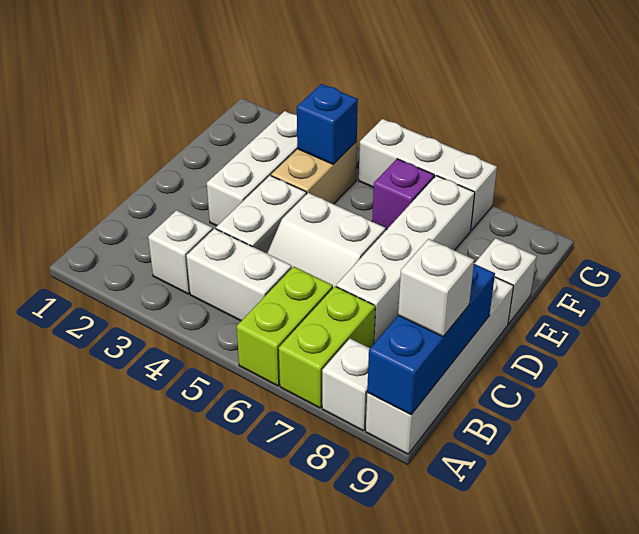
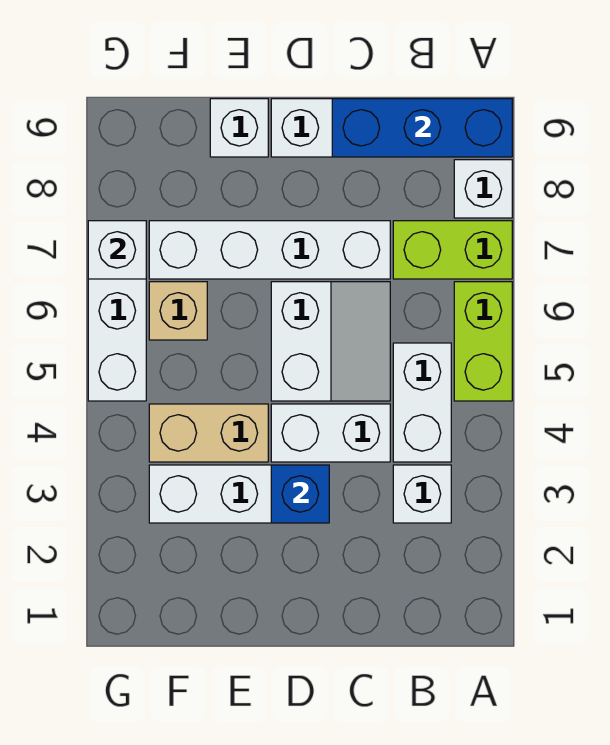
lime 1x2 brick [237,267,333,386] -> lime 1x2 brick turned to [454,282,512,401]
white 1x1 brick [398,239,474,337] -> white 1x1 brick moved to [88,221,146,279]
blue 1x1 brick [297,84,358,164] -> blue 1x1 brick moved to [271,465,329,523]
purple 1x1 brick [372,159,434,229] -> tan 1x1 brick [149,282,207,340]

